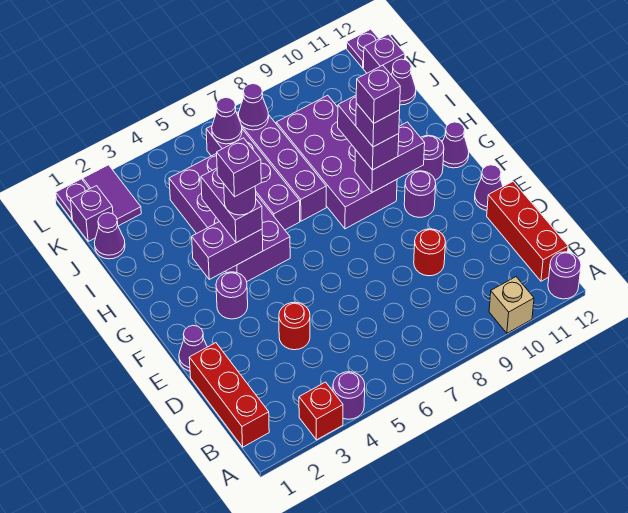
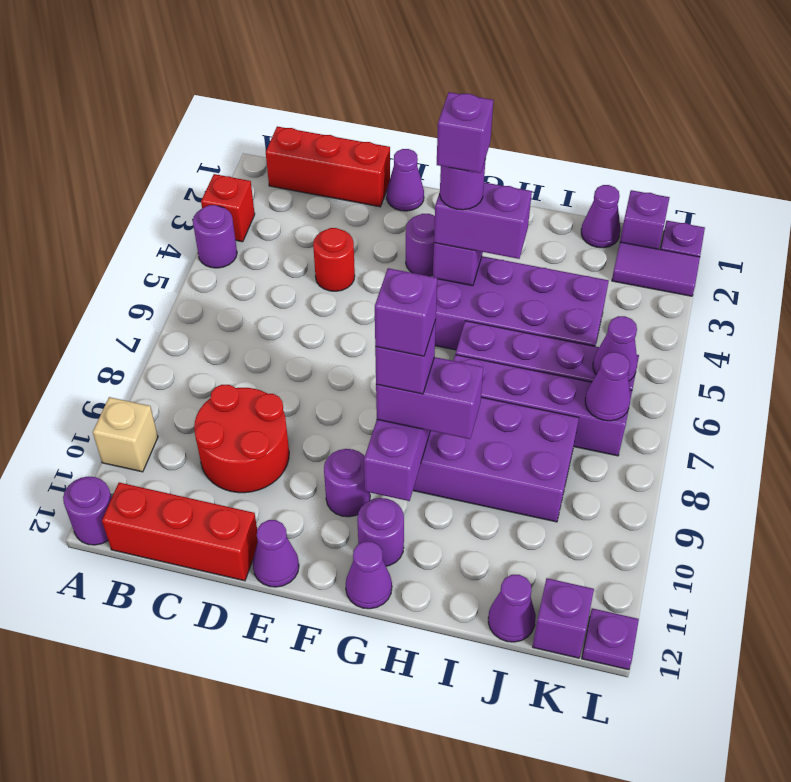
red 1x1 round brick [414,229,445,276] -> red 2x2 round brick [194,385,289,493]

